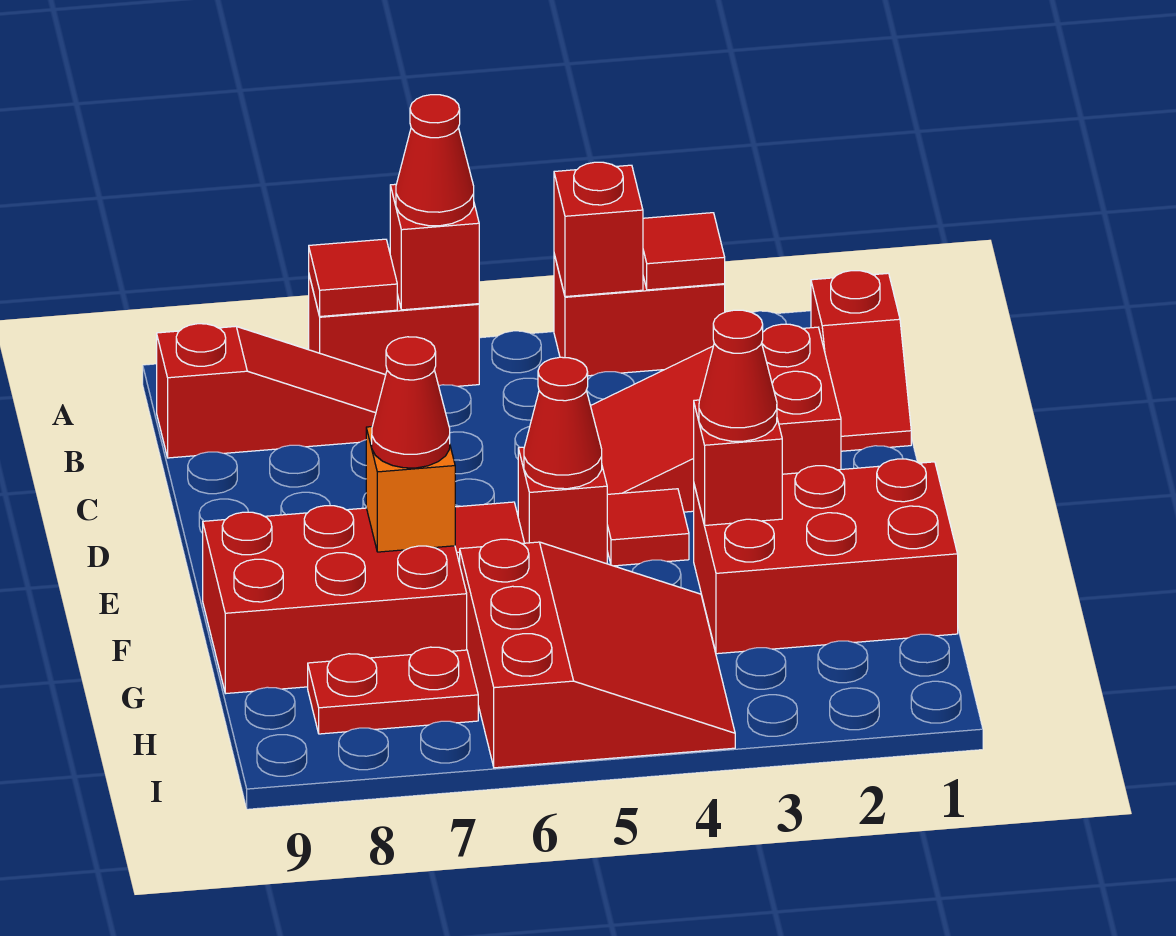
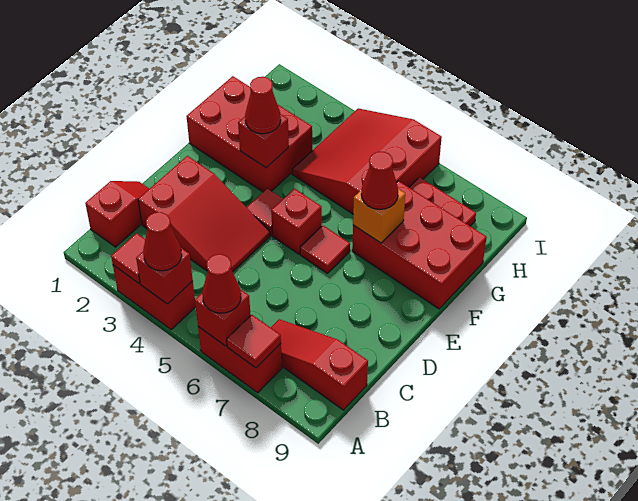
red 1x1 cone [524,357,602,489] -> red 1x1 cone moved to [143,212,182,271]

